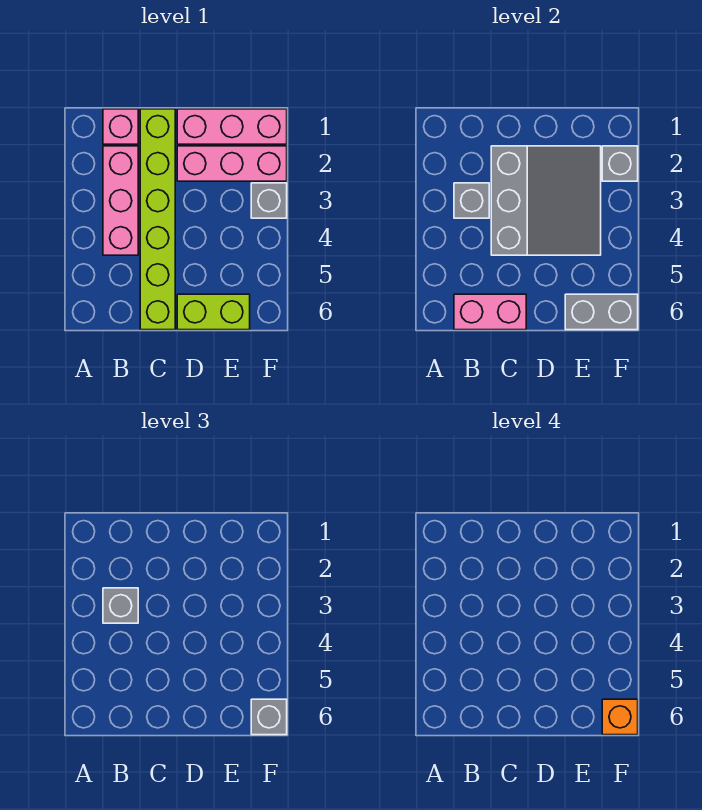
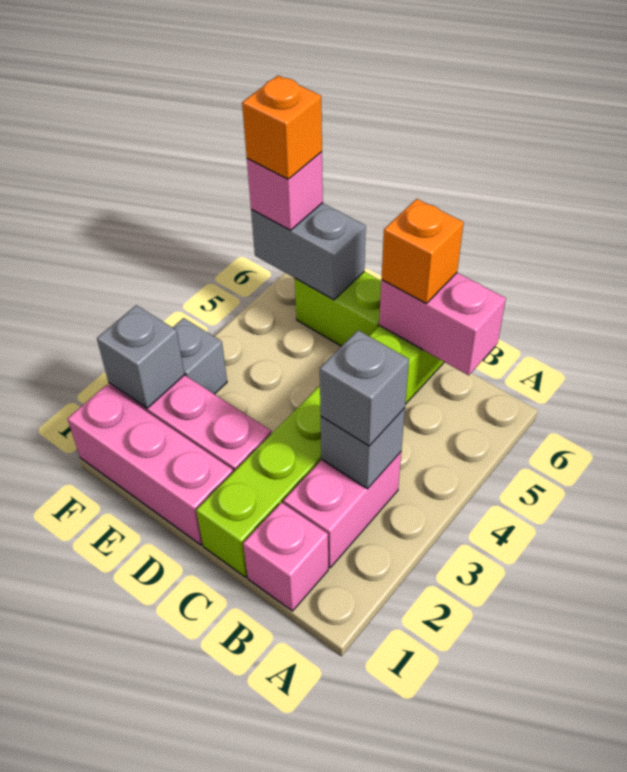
pink 1x3 brick [103,146,138,255] -> pink 1x2 brick [283,452,401,568]
grey 3x3 slope [491,146,601,255] -> none
none -> orange 1x1 brick [381,199,464,303]
grey 1x1 brick [251,699,287,735] -> pink 1x1 brick [247,152,323,230]

